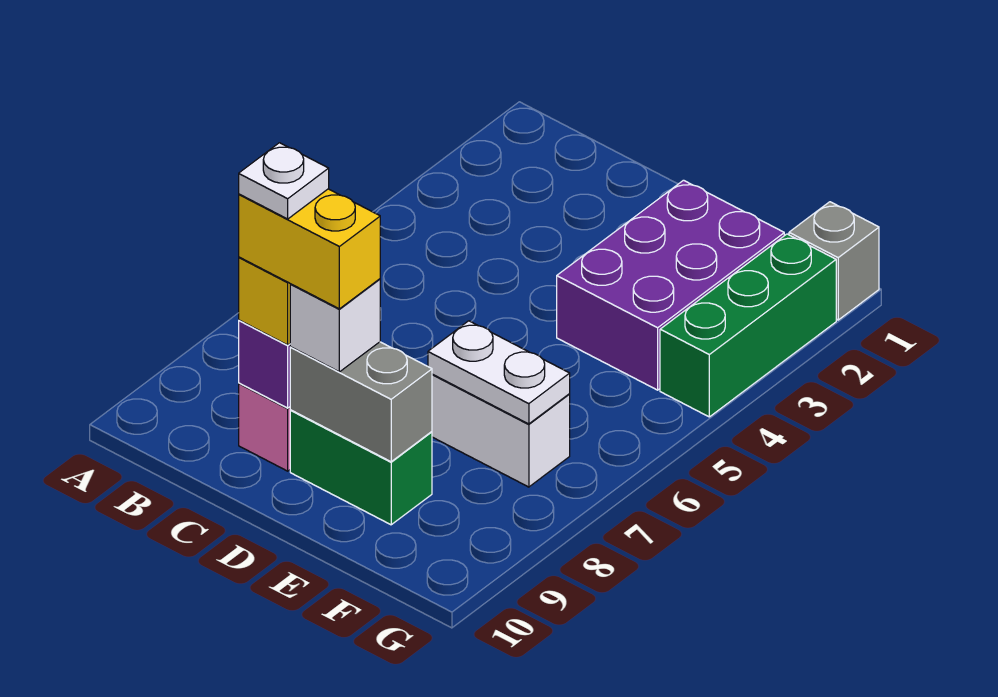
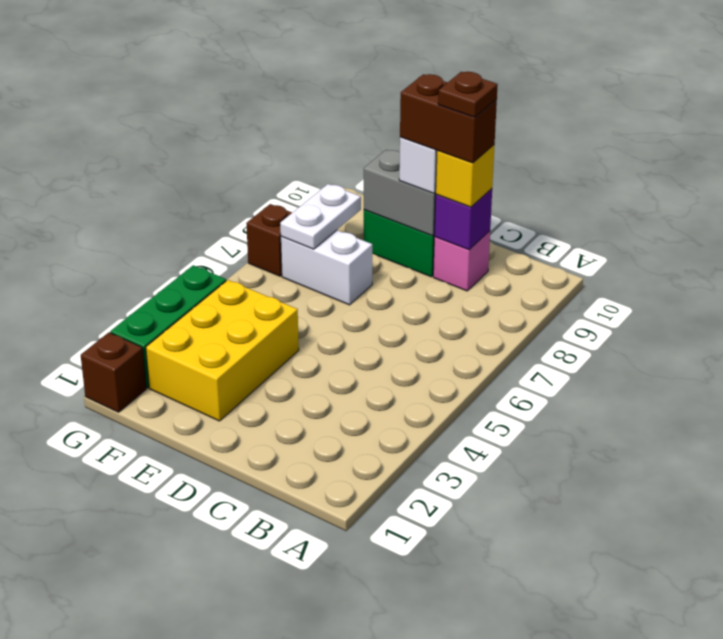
yellow 1x2 brick [239,189,380,309] -> brown 1x2 brick [400,74,497,163]
white 1x1 plate [239,143,329,219] -> brown 1x1 plate [438,72,498,117]
purple 2x3 brick [557,180,784,390] -> yellow 2x3 brick [146,280,299,421]
white 1x2 plate [428,321,570,424] -> white 1x2 plate turned to [280,184,361,249]
grey 1x1 brick [789,202,879,320] -> brown 1x1 brick [81,332,146,412]
none -> brown 1x1 brick [246,204,292,276]

